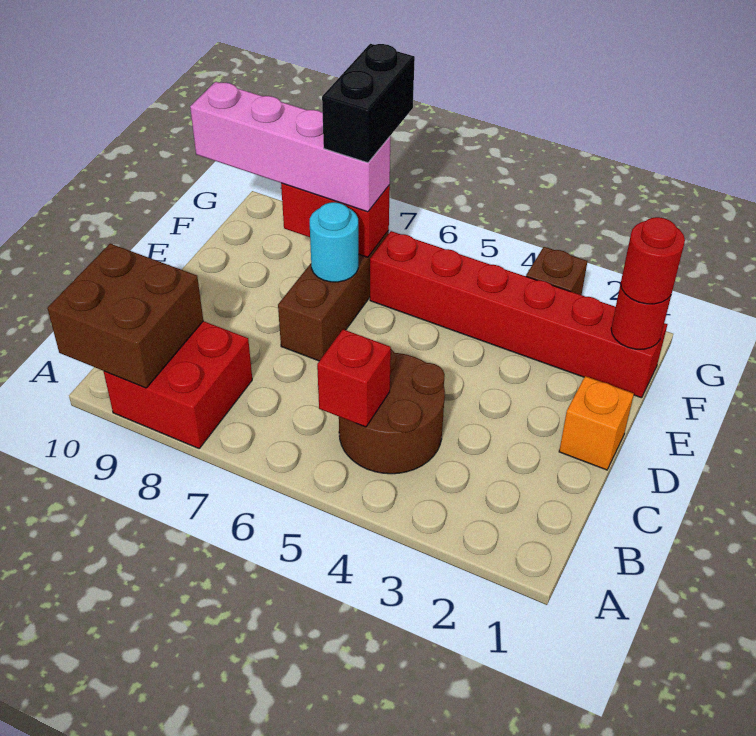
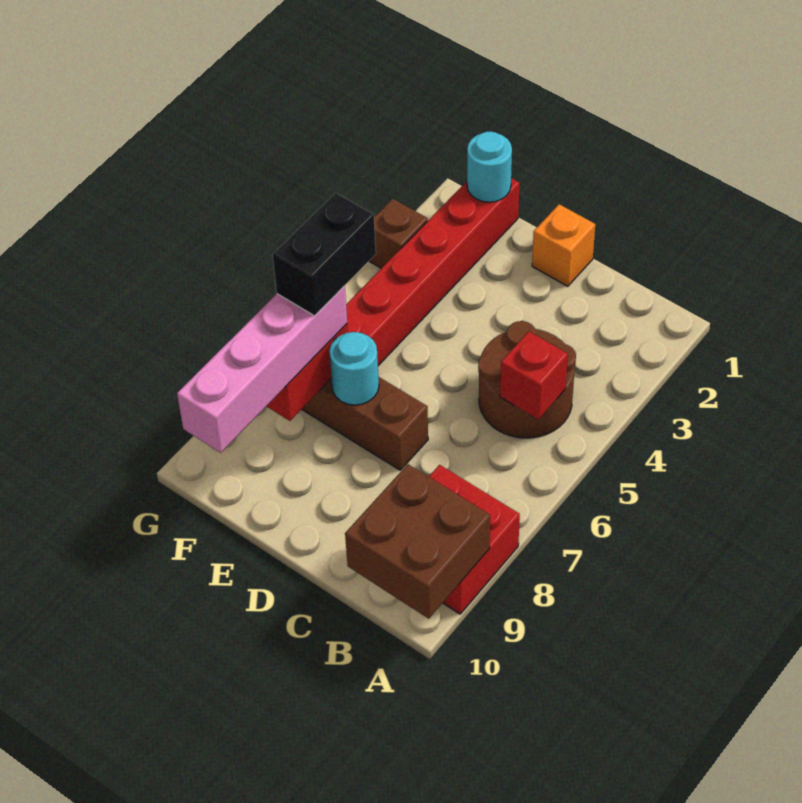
red 1x1 round brick [611,284,671,349] -> cyan 1x1 round brick [467,132,512,202]
red 1x1 round brick [621,217,685,304] -> none
black 1x2 brick [322,44,415,163] -> black 1x2 brick turned to [273,193,376,316]

